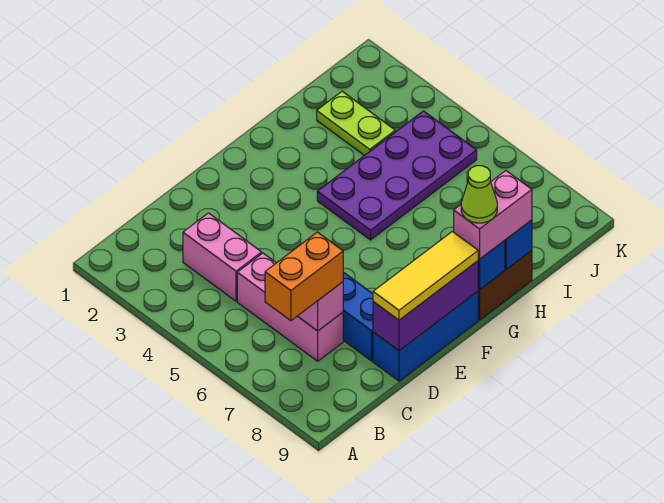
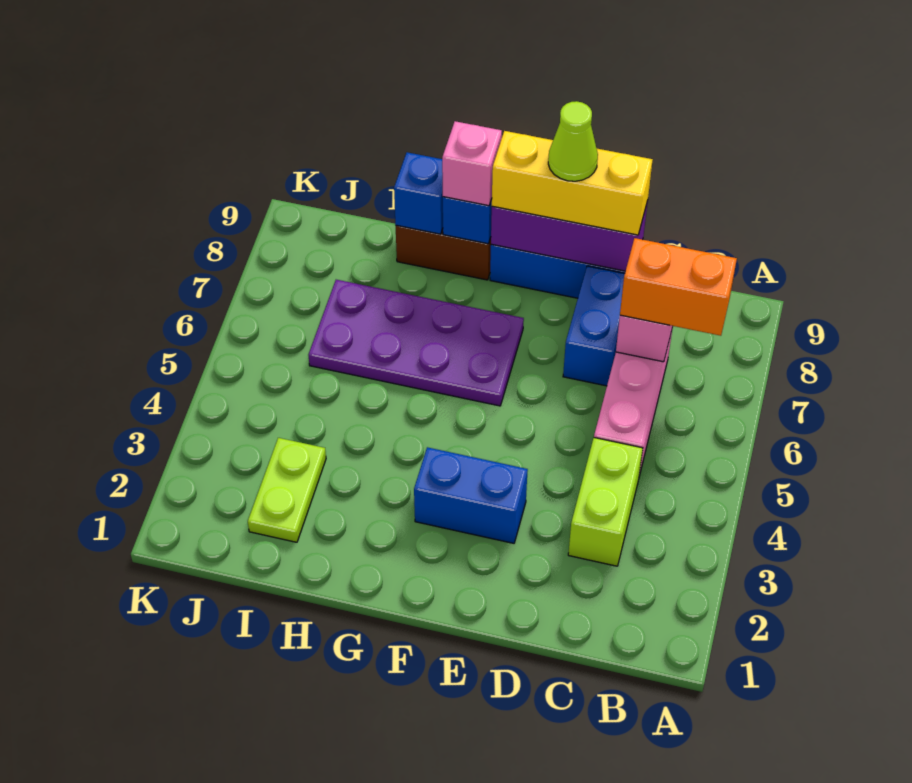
pink 1x2 brick [183,213,262,301] -> lime 1x2 brick [568,438,643,566]
yellow 1x3 tile [373,231,478,320] -> yellow 1x3 brick [492,131,653,235]
none -> blue 1x2 brick [414,447,528,543]
purple 2x4 plate [317,111,477,240] -> purple 2x4 plate moved to [309,280,524,406]
pink 1x2 brick [454,171,532,259] -> pink 1x1 brick [442,121,502,206]
lime 1x1 cone [461,166,497,223] -> lime 1x1 cone moved to [548,101,598,181]

